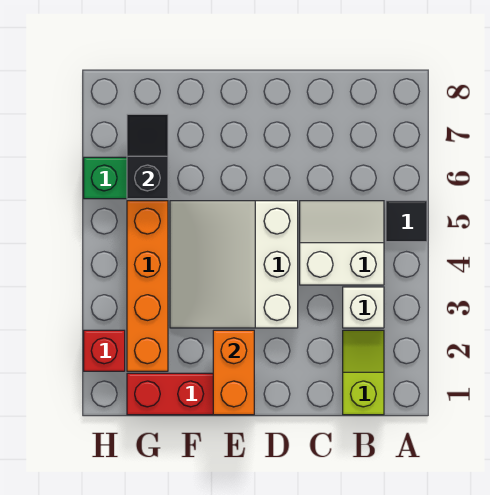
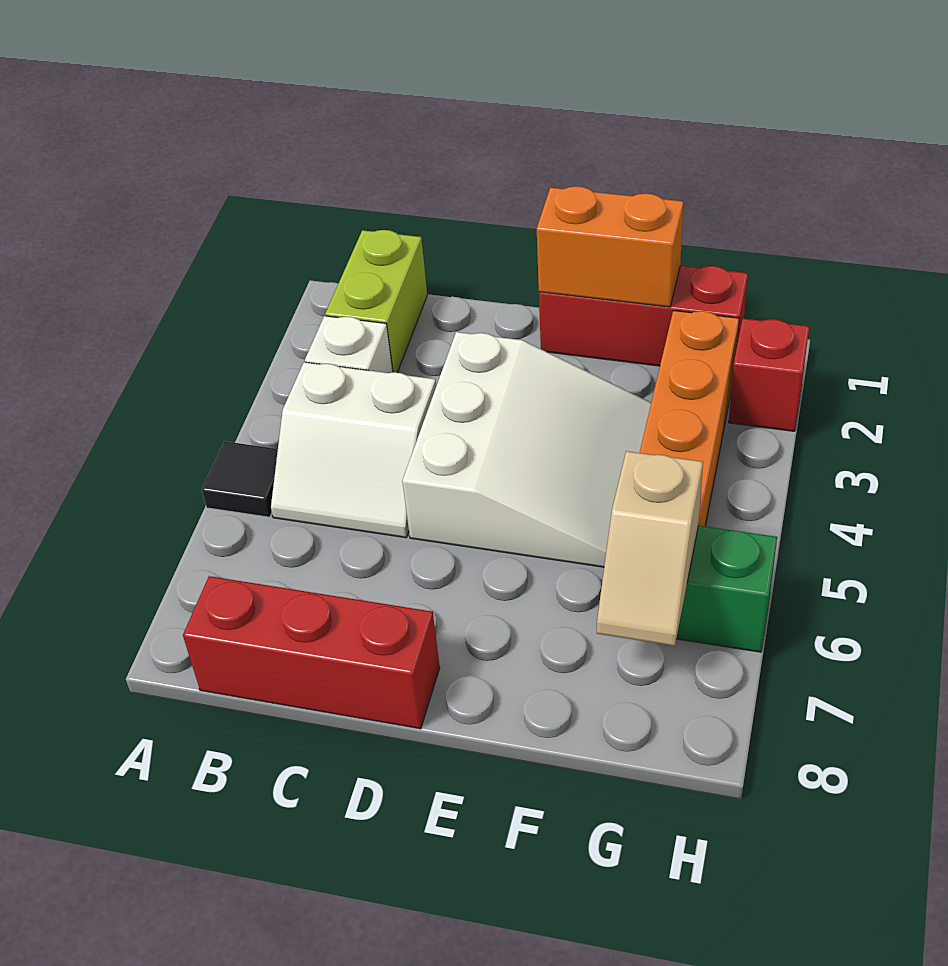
lime 1x2 slope [343,330,384,415] -> lime 1x2 brick [325,230,427,373]
none -> red 1x3 brick [183,576,440,729]
orange 1x2 brick [213,330,254,415] -> orange 1x2 brick turned to [537,186,683,307]
black 1x2 slope [127,114,168,199] -> tan 1x2 slope [597,451,703,646]

